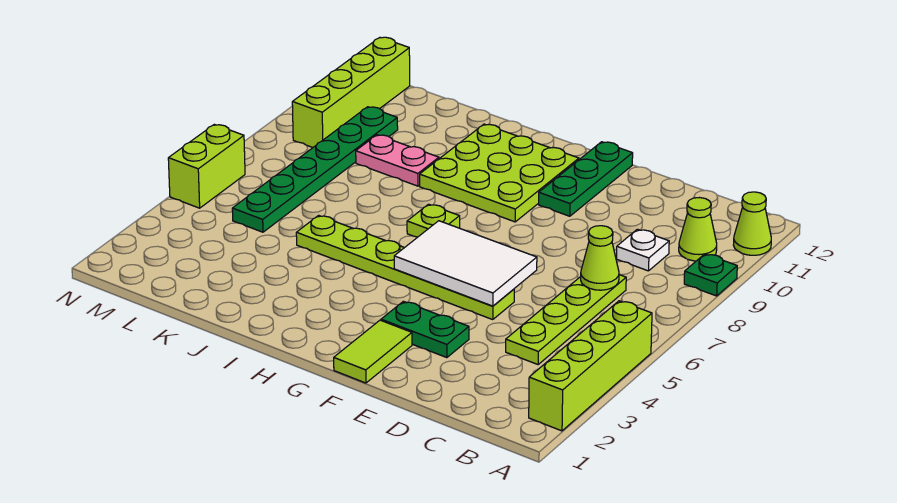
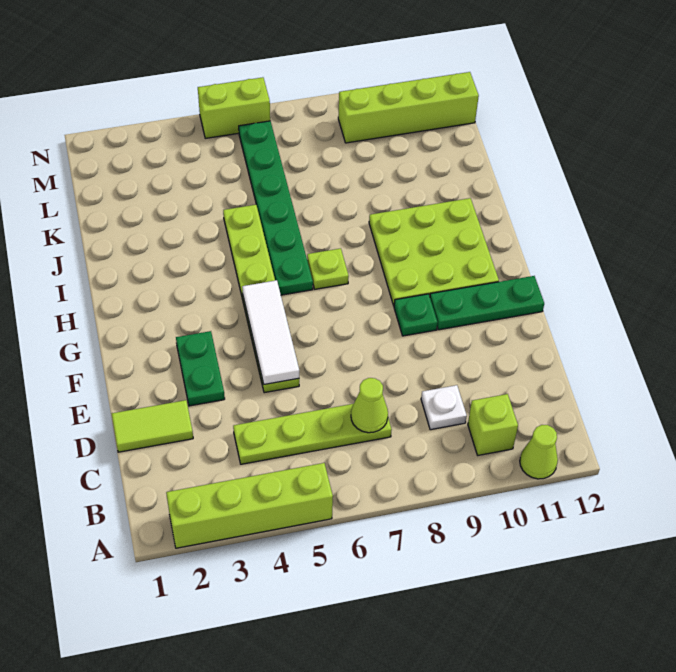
green 1x1 plate [684,254,737,296] -> green 1x1 plate moved to [394,294,438,336]
lime 1x1 cone [679,198,717,261] -> lime 1x1 brick [468,394,518,455]
white 2x3 tile [394,221,537,306] -> white 1x3 tile [242,280,299,384]
lime 1x2 tile [334,320,412,383] -> lime 1x2 tile moved to [112,400,193,452]
pink 1x2 plate [356,135,439,186] -> none
green 1x6 plate [232,107,398,232] -> green 1x6 plate turned to [239,121,313,295]

